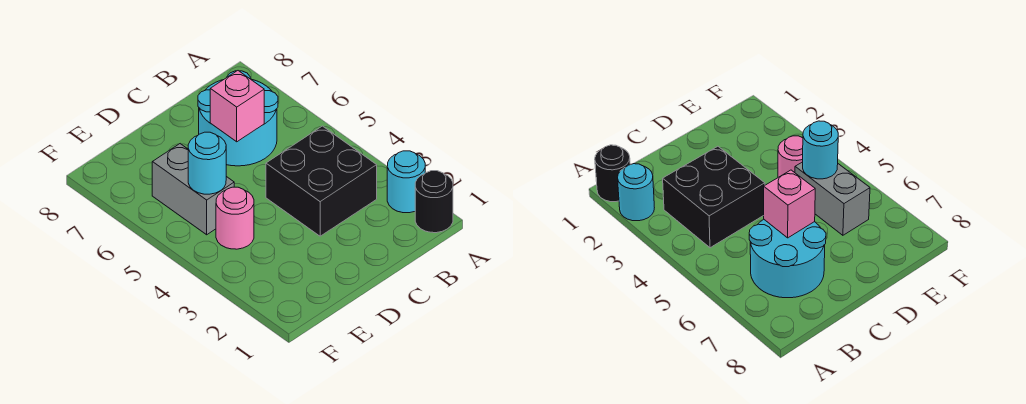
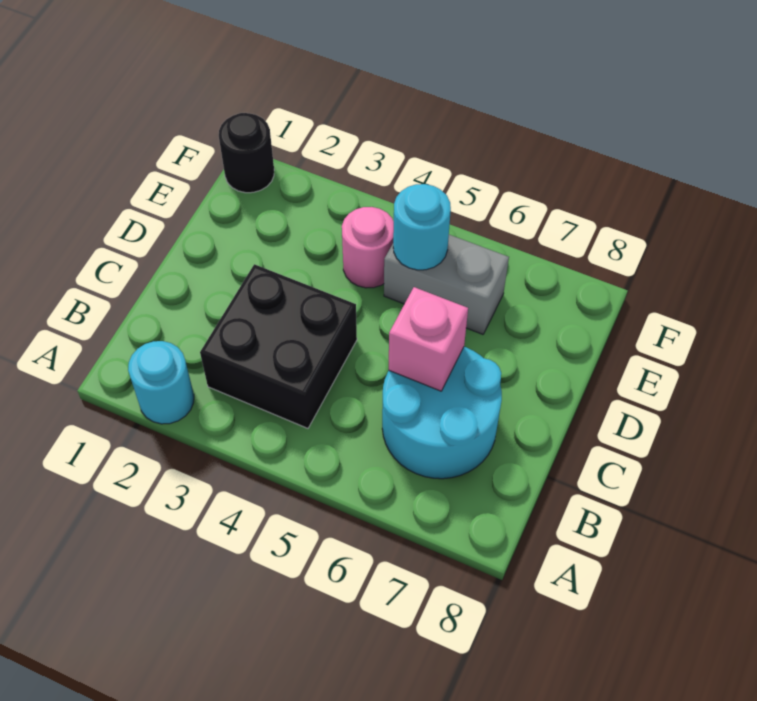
black 1x1 round brick [415,171,453,233] -> black 1x1 round brick moved to [219,113,274,193]

